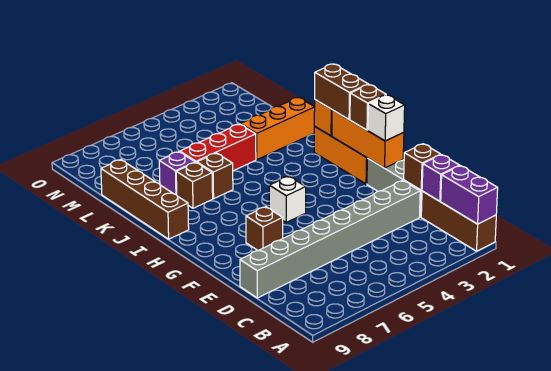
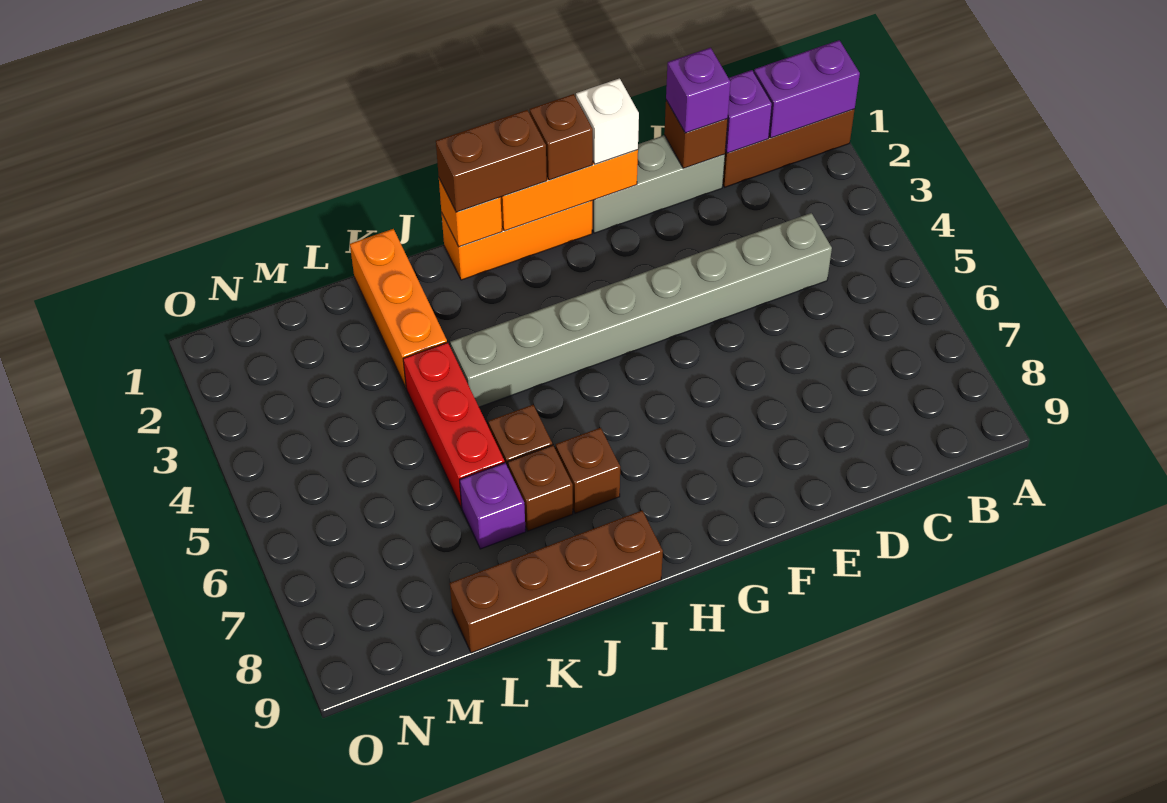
none -> purple 1x1 brick [666,48,731,133]
grey 1x8 brick [240,181,420,298] -> grey 1x8 brick turned to [450,213,832,407]
brown 1x1 brick [246,207,283,251] -> brown 1x1 brick moved to [556,428,620,513]
white 1x1 brick [269,176,306,222] -> none

